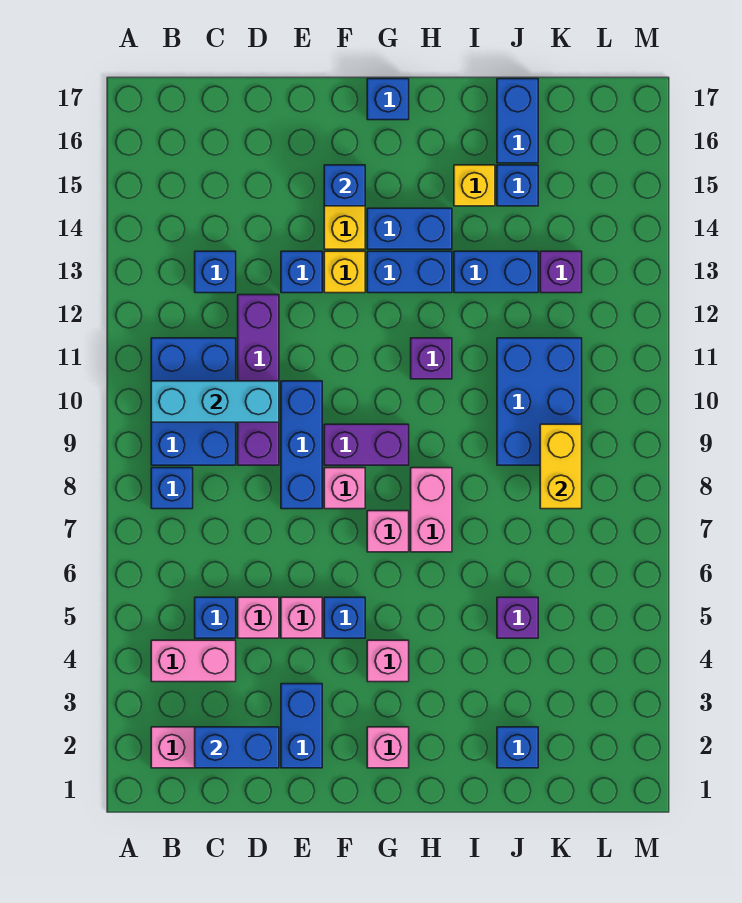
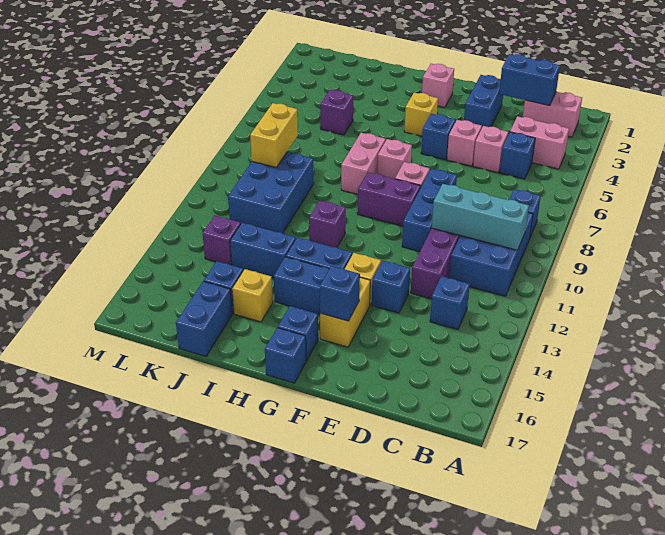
pink 1x1 brick [367,640,409,682] -> yellow 1x1 brick [404,93,438,136]
blue 1x1 brick [497,727,538,768] -> blue 1x1 brick moved to [278,306,318,361]

